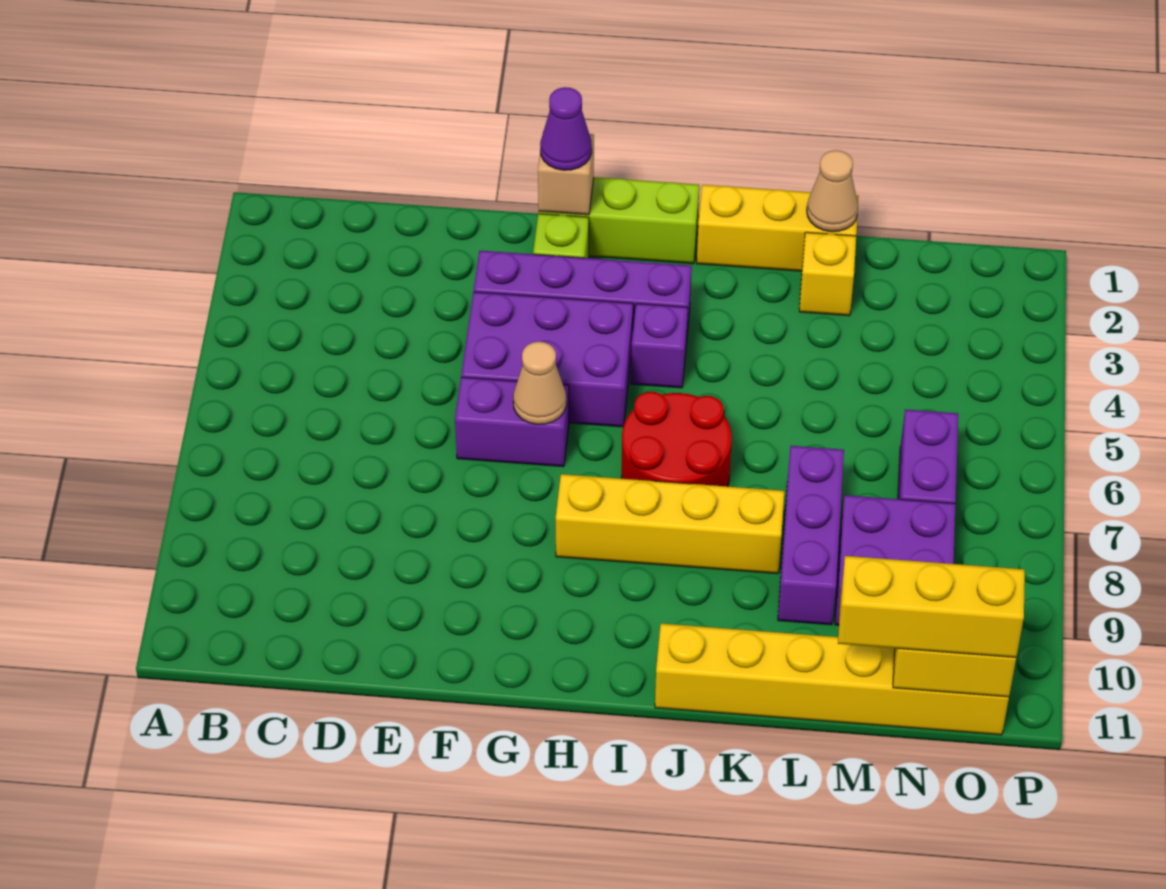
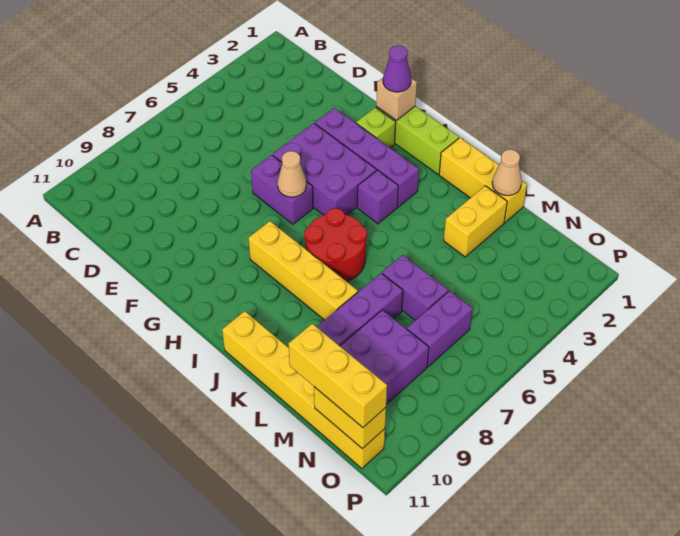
yellow 1x1 brick [799,232,856,316] -> yellow 1x2 brick [444,186,507,257]
none -> purple 1x2 brick [382,255,448,320]

